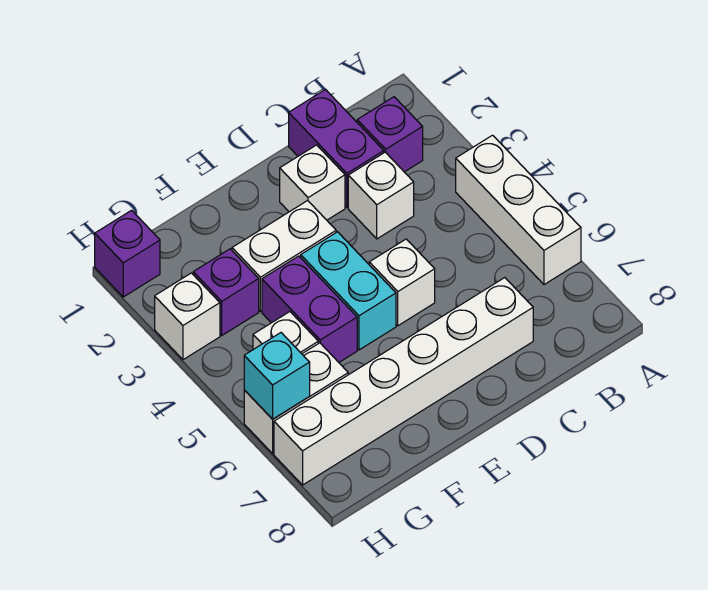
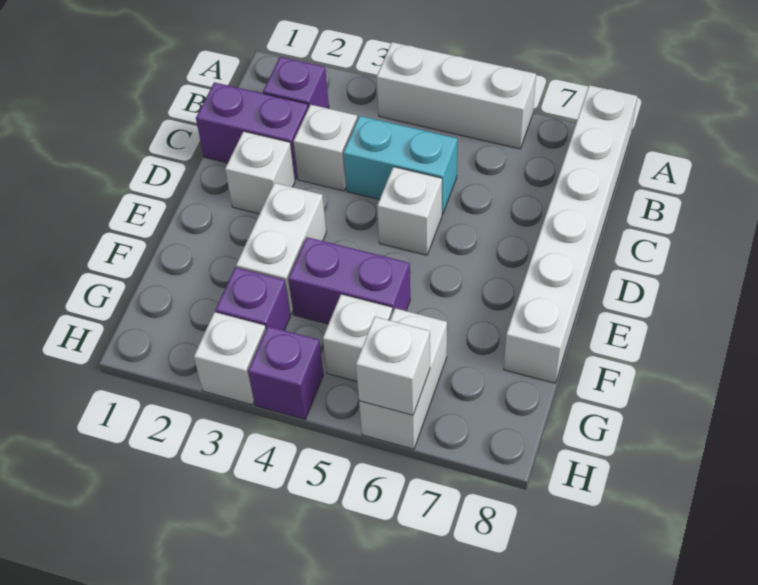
white 1x6 brick [274,278,533,485] -> white 1x6 brick moved to [504,85,637,383]
cyan 1x2 brick [301,232,396,350] -> cyan 1x2 brick moved to [343,116,457,215]
purple 1x1 brick [95,210,160,297] -> purple 1x1 brick moved to [248,326,324,419]
cyan 1x1 brick [244,333,310,419] -> white 1x1 brick [356,317,430,415]

